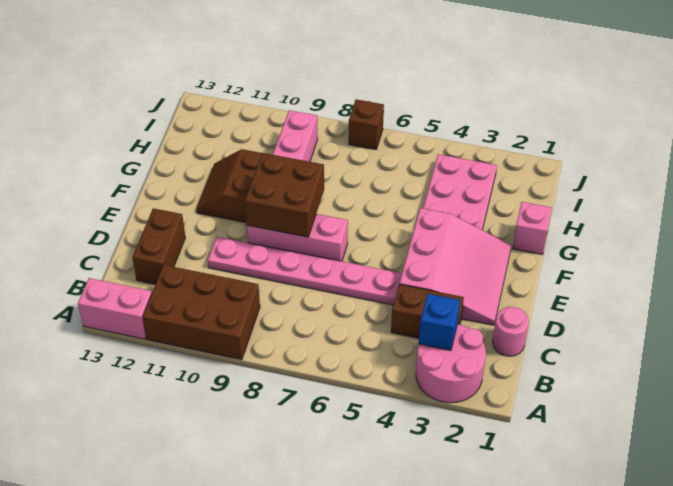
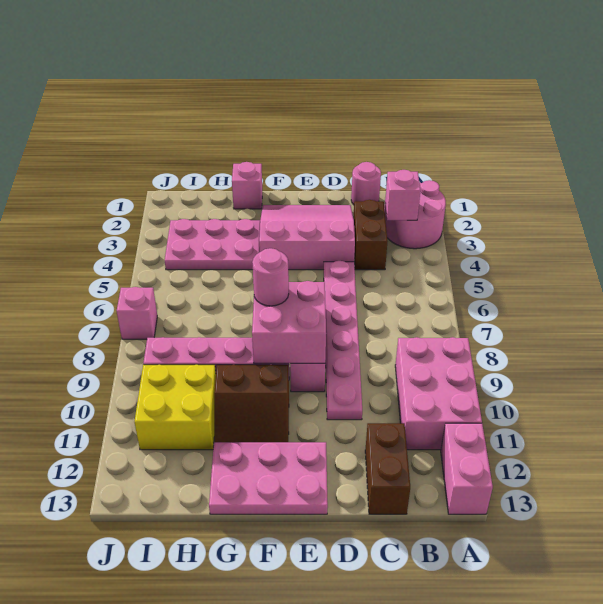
brown 2x3 brick [143,265,260,360] -> pink 2x3 brick [395,337,482,450]
blue 1x1 brick [419,294,460,350] -> pink 1x1 brick [385,170,420,220]
brown 1x2 brick [132,208,185,284] -> brown 1x2 brick turned to [365,423,410,514]
brown 2x2 brick [245,153,324,237] -> pink 2x2 brick [252,281,326,364]
none -> pink 2x3 plate [209,442,328,514]
none -> pink 1x1 round brick [252,248,289,306]
none -> yellow 2x2 brick [134,365,216,450]
brown 1x1 brick [349,99,384,149] -> pink 1x1 brick [117,287,157,339]

